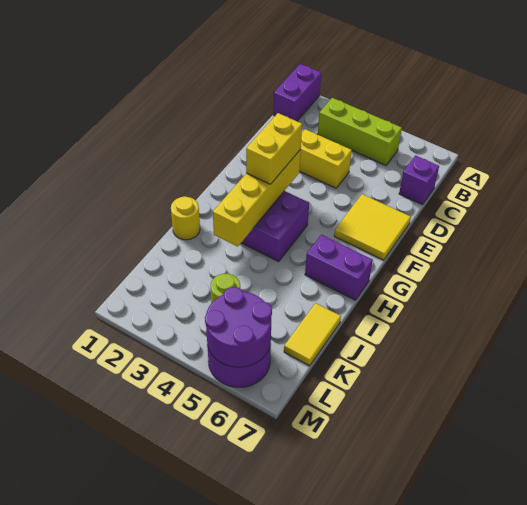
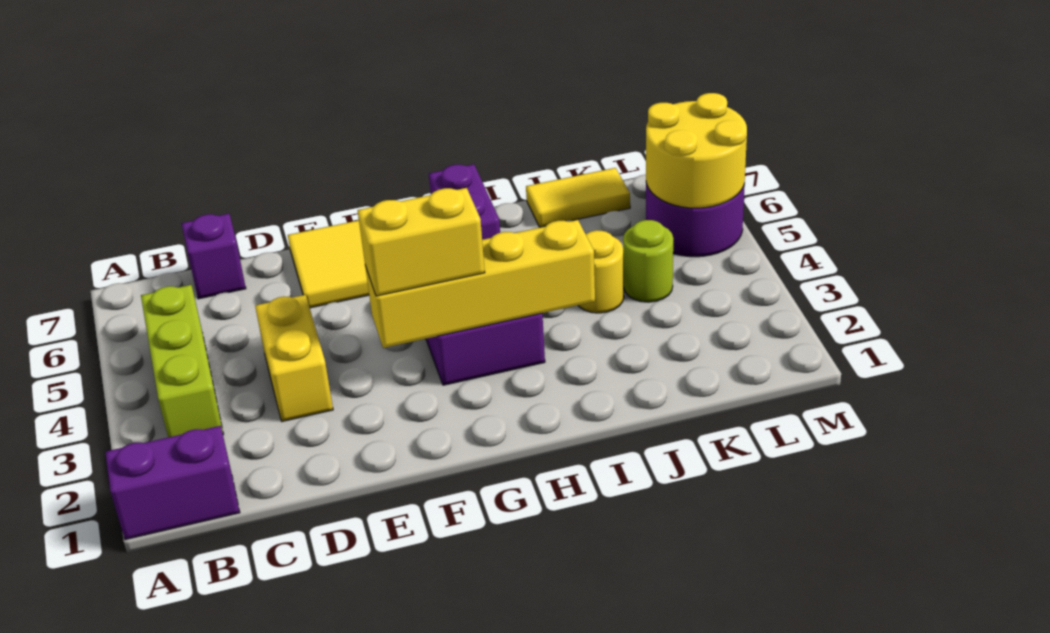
yellow 1x1 round brick [171,196,200,240] -> yellow 1x1 round brick moved to [578,230,624,313]
purple 2x2 round brick [205,287,272,367] -> yellow 2x2 round brick [646,93,747,208]

